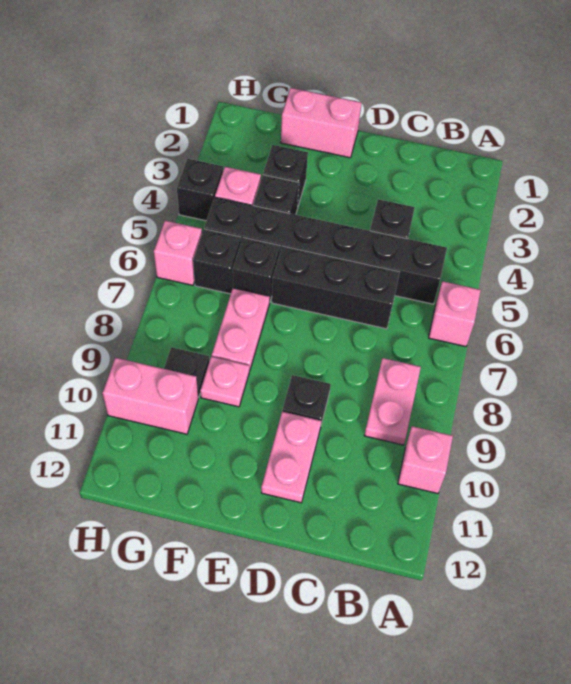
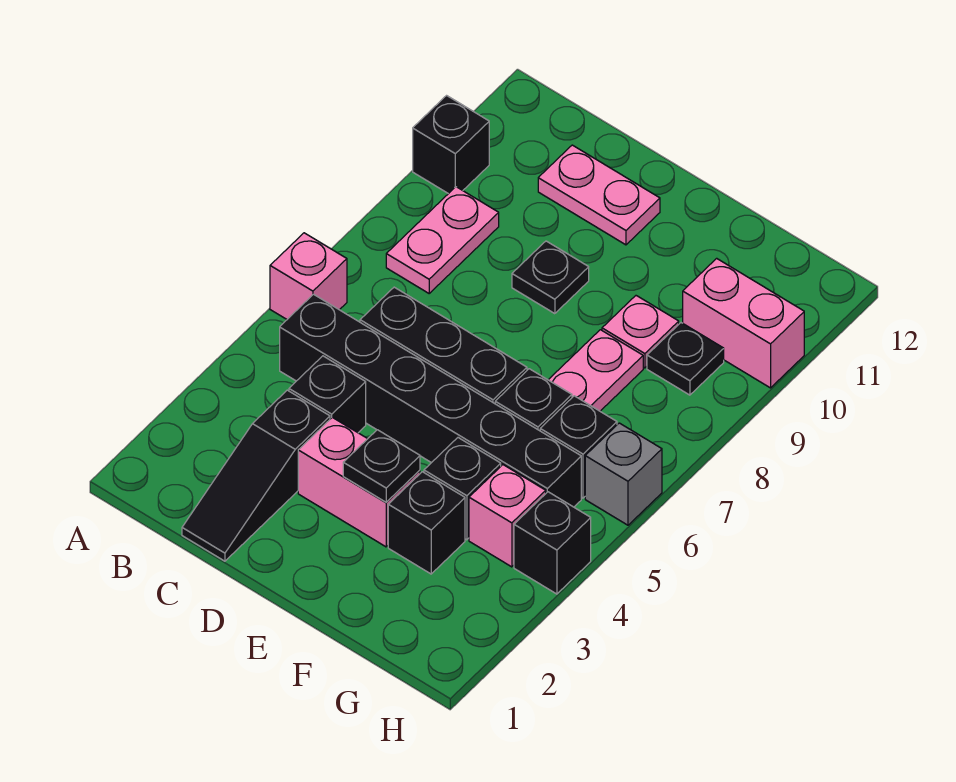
pink 1x1 brick [398,426,453,494] -> black 1x1 brick [413,96,489,194]
none -> black 1x3 slope [182,390,330,561]
pink 1x2 plate [261,412,321,503] -> pink 1x2 plate turned to [538,145,660,245]
pink 1x2 brick [281,88,361,158] -> pink 1x2 brick moved to [298,417,420,547]
none -> black 1x1 plate [343,430,420,502]
pink 1x1 brick [154,221,202,285] -> grey 1x1 brick [585,423,662,525]

